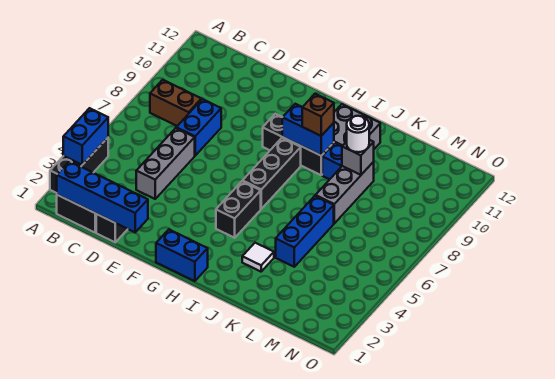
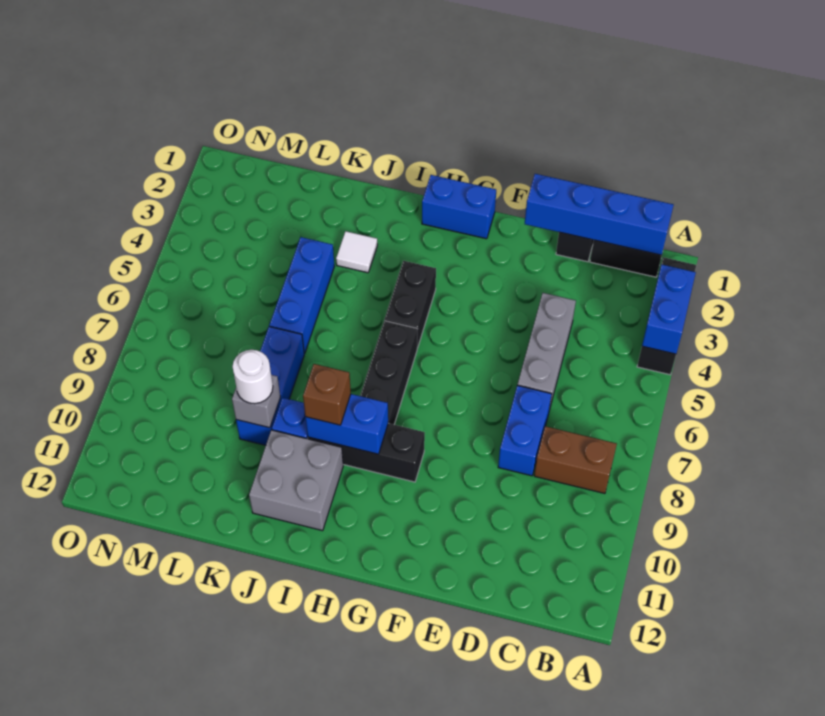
grey 1x3 brick [315,162,374,223] -> blue 1x3 brick [236,327,304,445]

